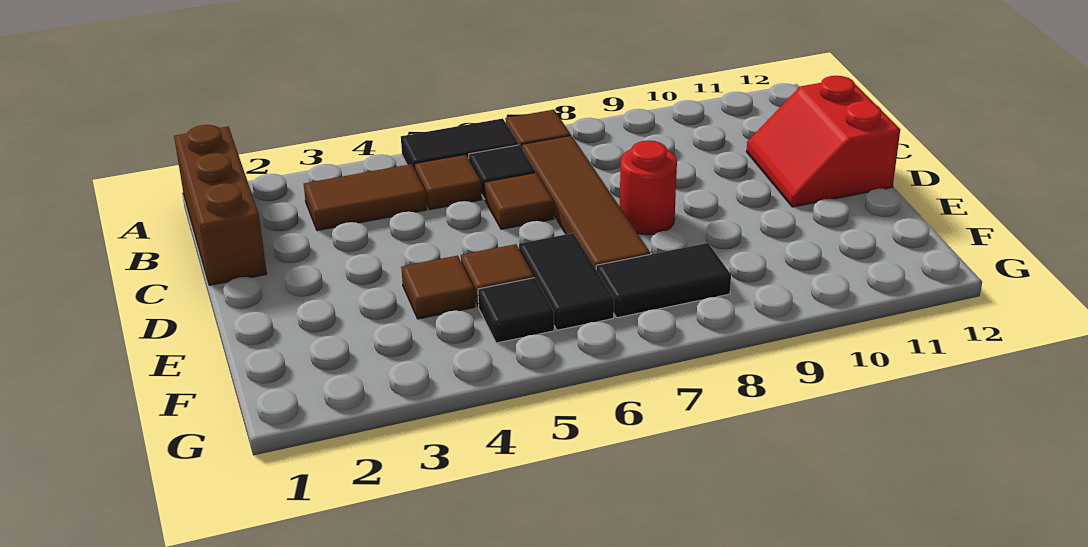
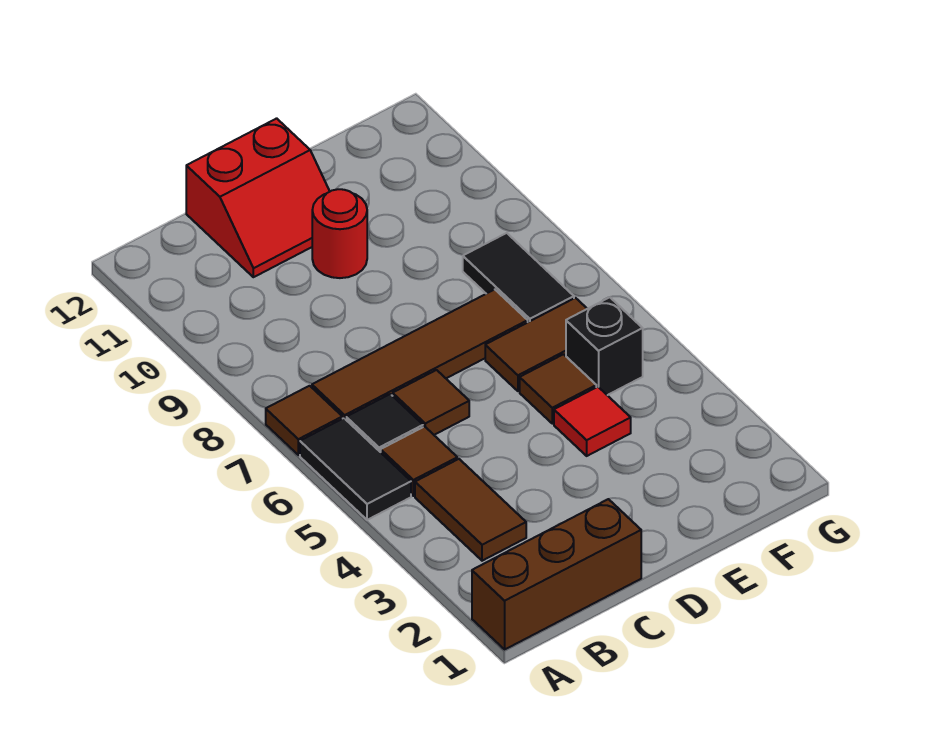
red 1x1 round brick [620,141,677,235] -> red 1x1 round brick moved to [312,189,367,278]
brown 1x1 tile [401,256,475,319] -> red 1x1 tile [554,387,631,456]
black 1x2 tile [519,233,614,330] -> brown 1x2 tile [485,298,587,391]
black 1x1 tile [478,278,554,343] -> black 1x1 brick [566,297,643,395]

